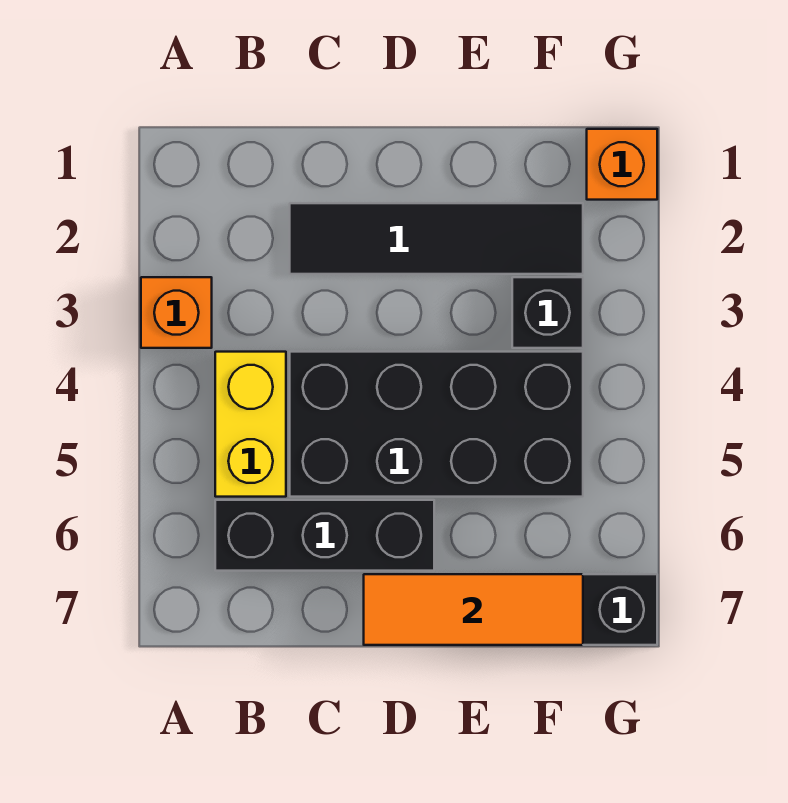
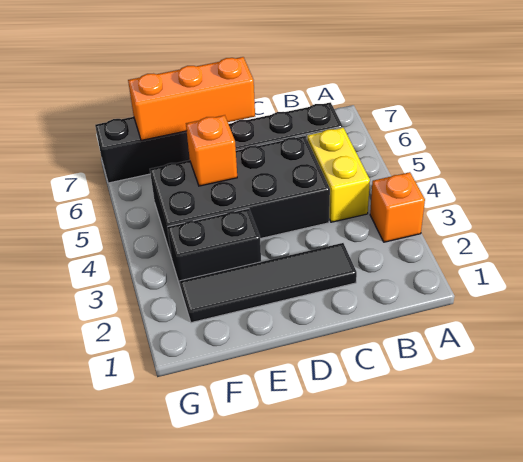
orange 1x3 tile [364,574,583,645] -> orange 1x3 brick [128,57,255,140]
black 1x1 brick [512,277,583,348] -> black 1x2 brick [167,208,261,288]
orange 1x1 brick [587,129,657,200] -> orange 1x1 brick moved to [186,115,237,186]

